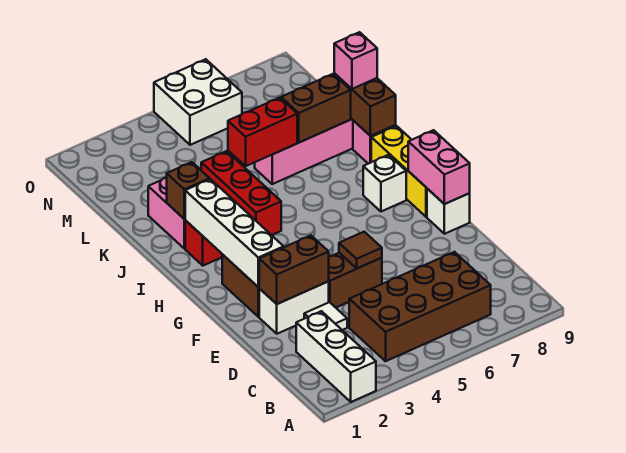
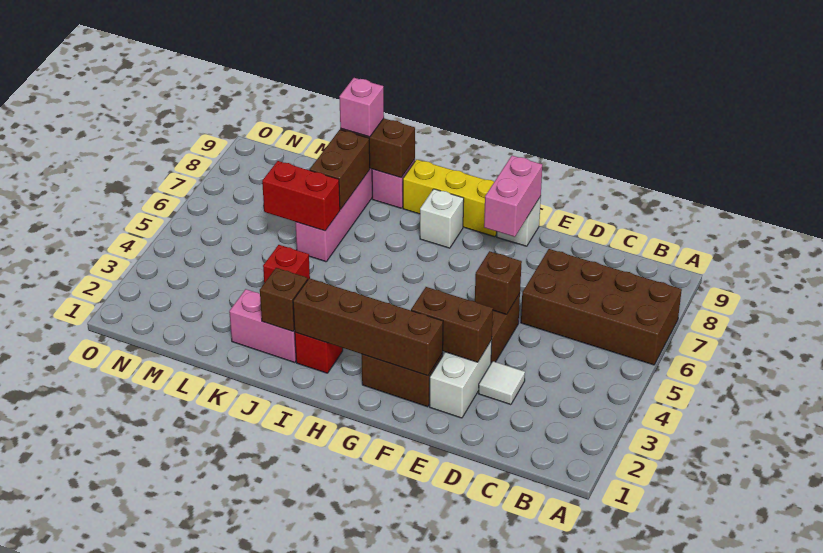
white 1x3 brick [296,311,376,402] -> none
brown 2x4 brick [349,252,491,361] -> brown 2x4 brick turned to [521,249,682,365]
brown 1x2 brick [259,236,329,304] -> brown 1x2 brick turned to [411,287,493,362]
brown 1x1 tile [339,232,382,268] -> brown 1x1 brick [475,251,522,314]
white 1x4 brick [185,179,284,287] -> brown 1x4 brick [293,278,443,376]
pink 1x2 brick [408,130,470,204] -> pink 1x2 brick turned to [484,156,542,237]
red 1x3 brick [201,151,281,235] -> red 1x1 brick [263,245,310,283]
red 1x2 brick [228,98,297,166] -> red 1x2 brick turned to [262,161,340,231]
white 2x2 brick [154,59,242,145] -> none

